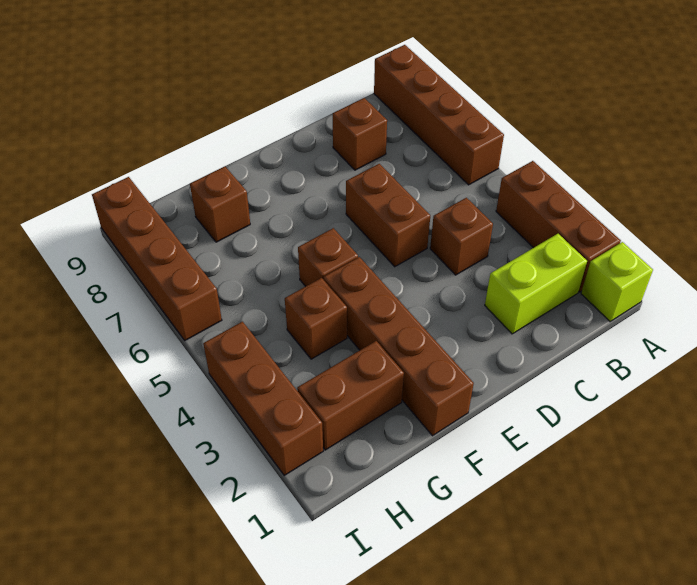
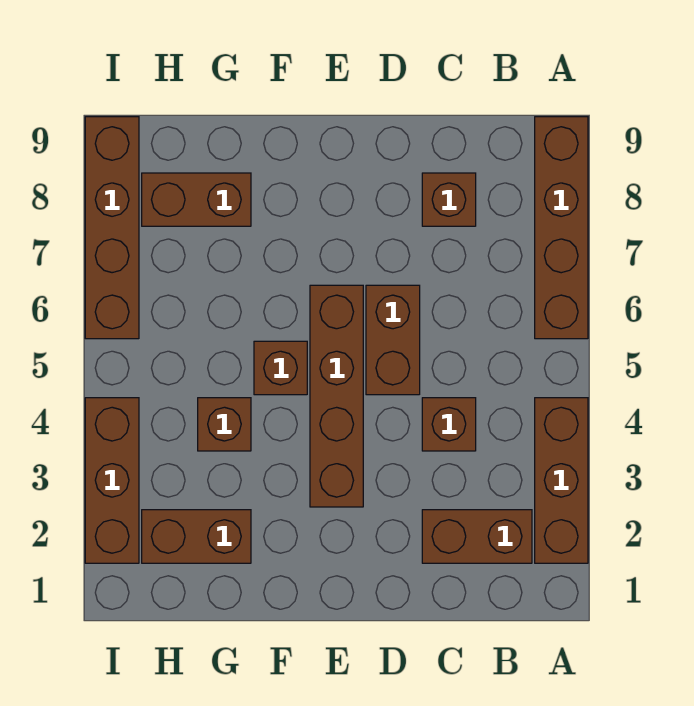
lime 1x1 brick [581,242,653,321] -> none
lime 1x2 brick [485,234,587,334] -> brown 1x2 brick [422,510,532,563]
brown 1x4 brick [323,257,474,436] -> brown 1x4 brick moved to [310,285,363,507]
brown 1x1 brick [190,166,250,242] -> brown 1x2 brick [142,173,251,226]

